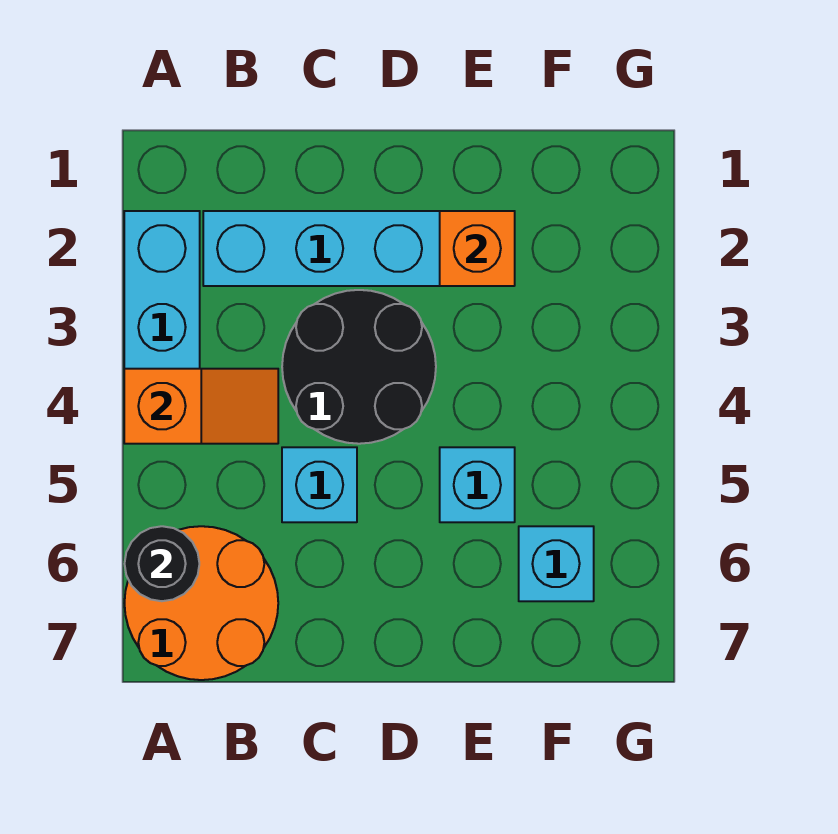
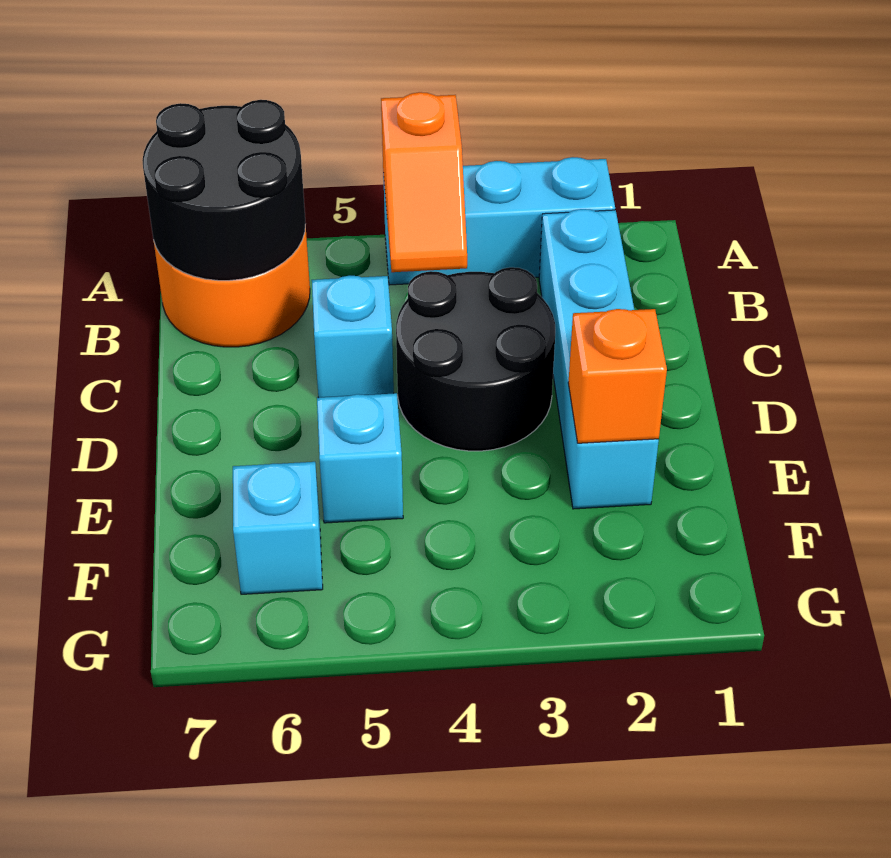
black 1x1 round brick [125,526,199,601] -> black 2x2 round brick [142,100,306,281]

